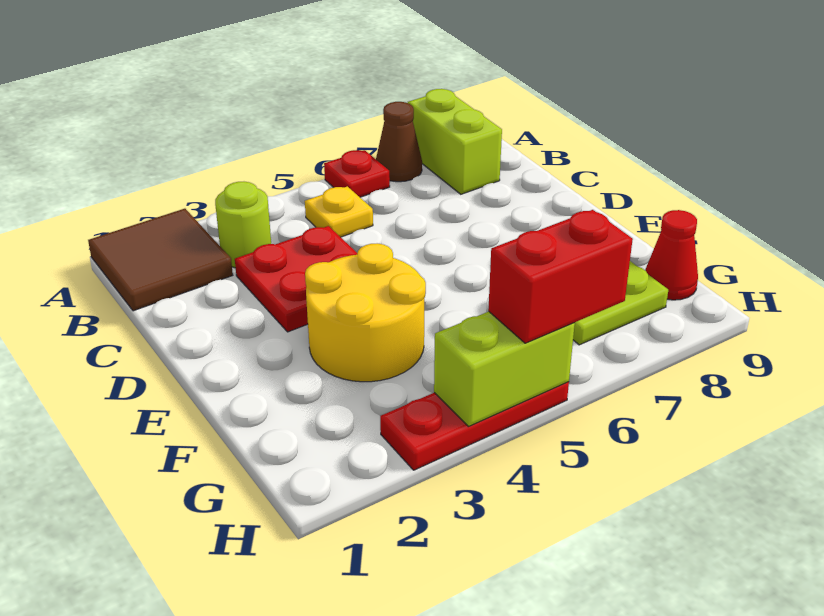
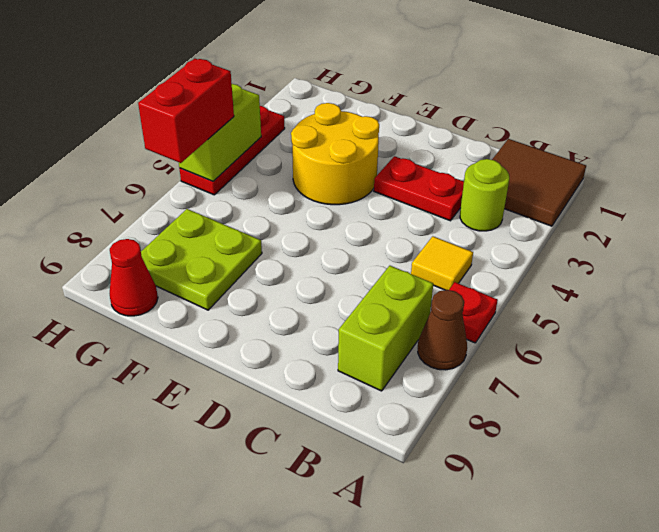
lime 1x2 brick [408,89,502,194] -> lime 1x2 brick turned to [338,266,433,391]
yellow 1x1 plate [305,186,373,237] -> yellow 1x1 tile [411,236,473,290]
red 2x2 plate [235,226,357,332] -> red 1x2 plate [374,156,464,221]

